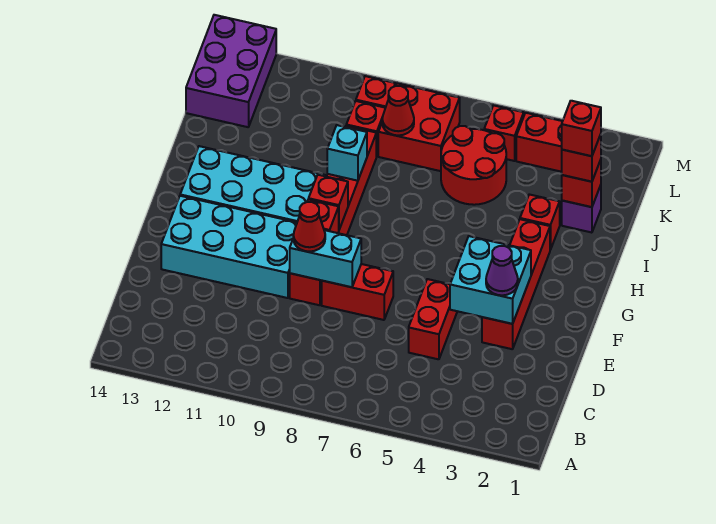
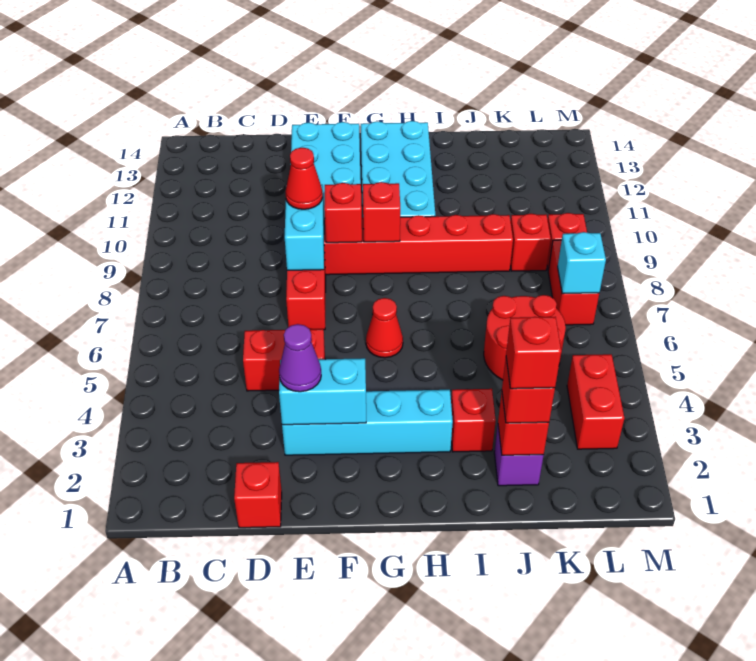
red 1x4 brick [482,219,550,349] -> cyan 1x4 brick [282,390,453,455]
cyan 2x2 brick [450,236,531,324] -> cyan 1x2 brick [279,358,366,425]
cyan 1x1 brick [327,125,367,181] -> cyan 1x1 brick moved to [558,232,606,294]
red 2x2 brick [378,83,460,171] -> red 1x2 brick [548,240,599,325]
red 1x1 cone [382,86,414,135] -> red 1x1 cone moved to [366,298,403,358]
purple 2x3 brick [186,15,276,127] -> none
red 1x1 brick [484,105,524,161] -> red 1x1 brick moved to [234,462,282,528]

